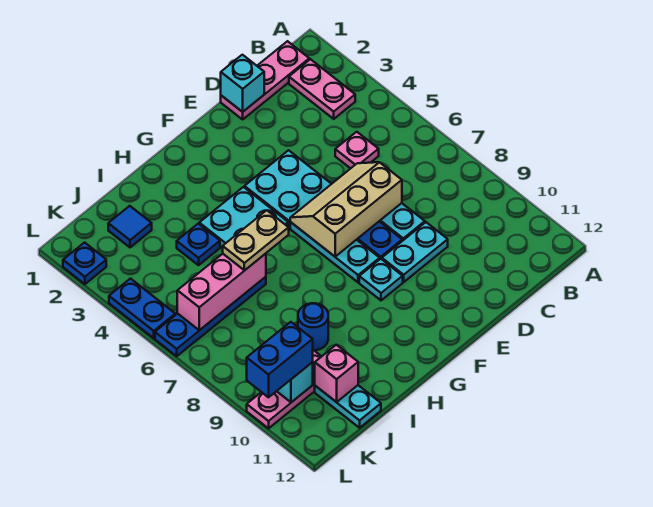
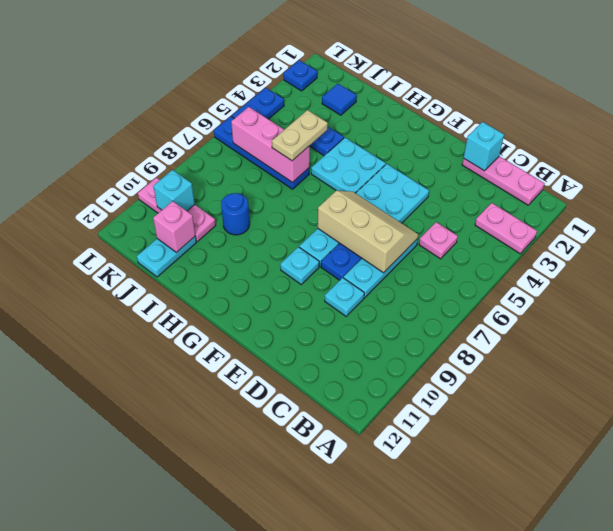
pink 1x2 plate [289,59,355,119] -> pink 1x2 plate turned to [475,203,537,254]
cyan 1x2 plate [382,222,448,282] -> cyan 1x1 plate [325,278,364,316]
tan 1x2 plate [223,210,289,271] -> tan 1x2 plate turned to [272,110,328,161]
blue 1x2 brick [247,322,313,397] -> none

